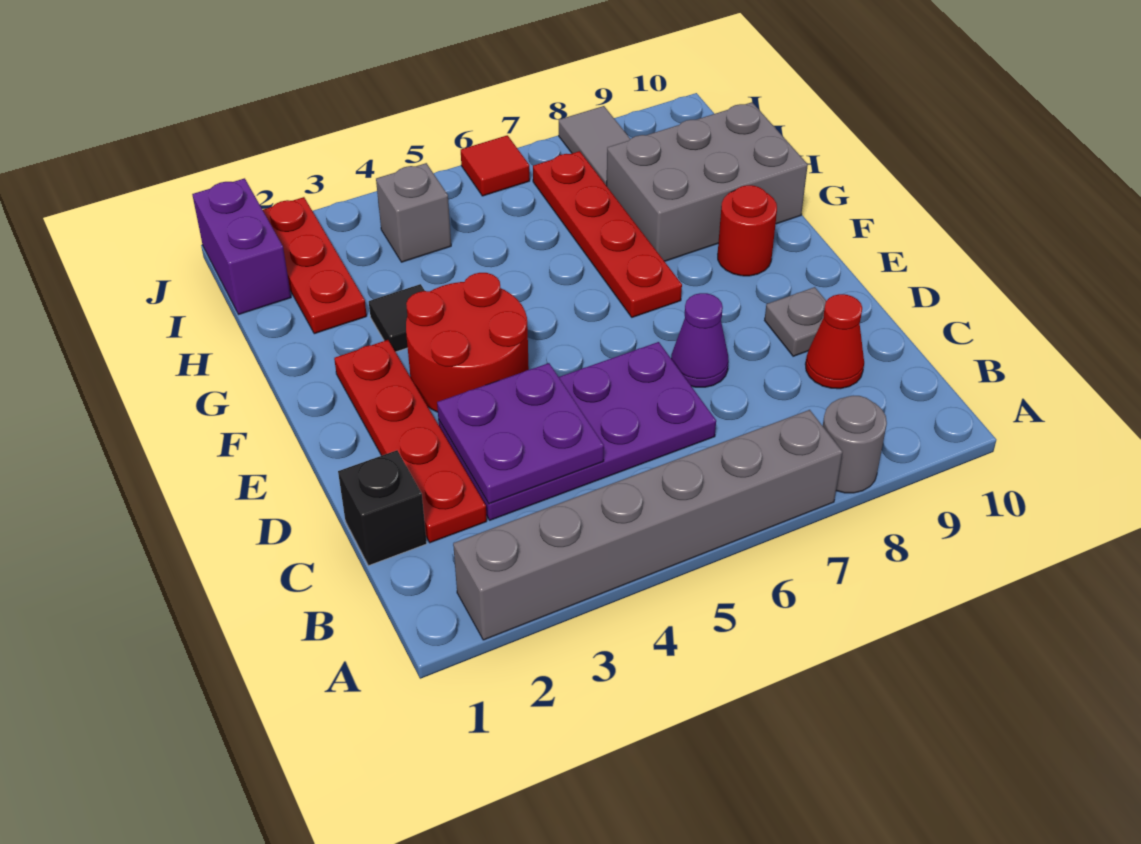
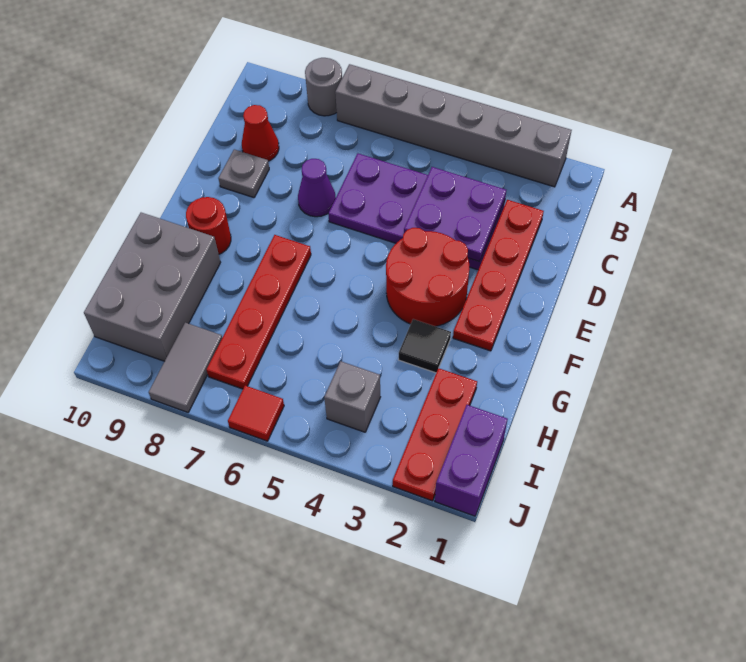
black 1x1 brick [338,450,427,566] -> none
grey 2x3 brick [607,102,808,261] -> grey 2x3 brick turned to [84,213,221,361]

